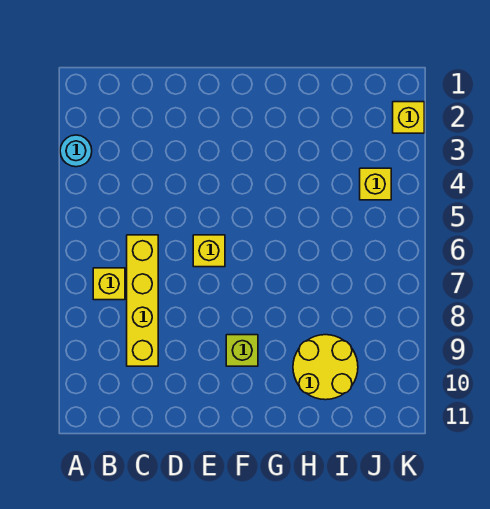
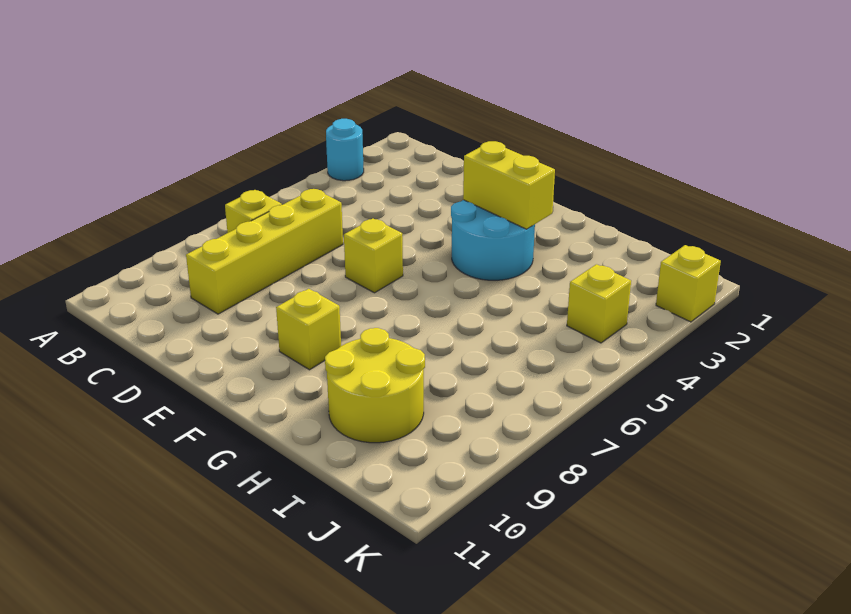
none -> cyan 2x2 round brick [451,200,535,280]
none -> yellow 1x2 brick [463,141,555,229]
lime 1x1 brick [226,335,258,366] -> yellow 1x1 brick [276,289,341,370]

